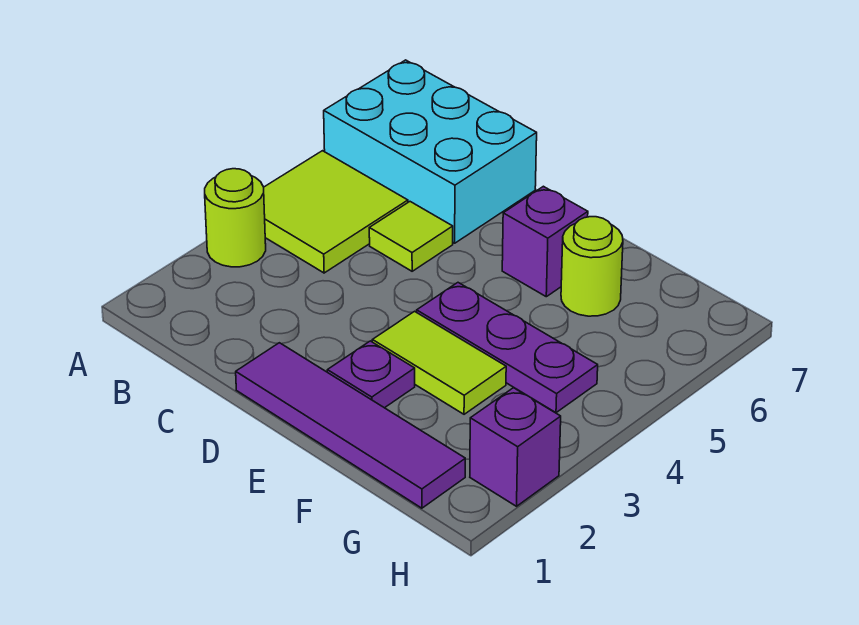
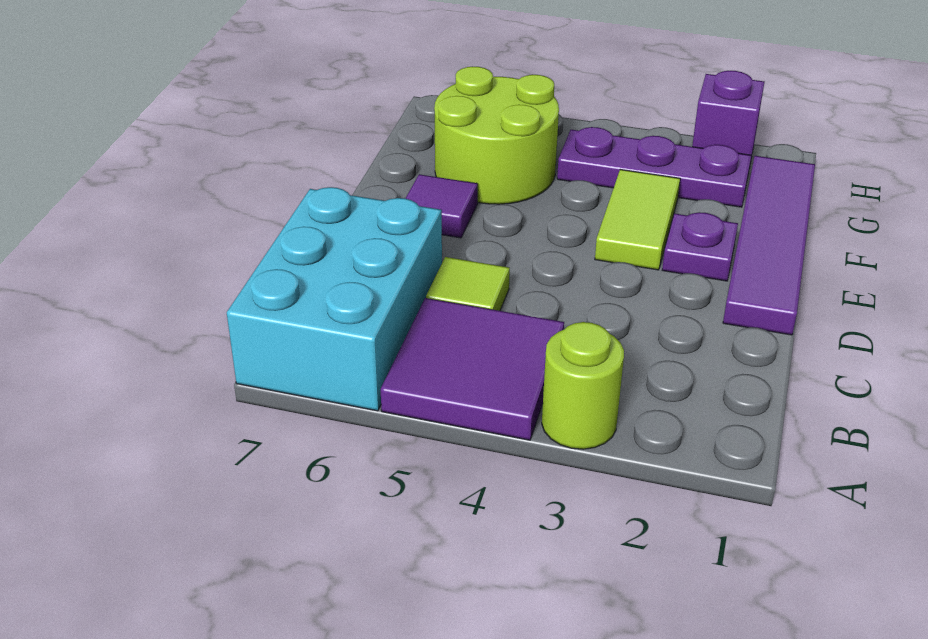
lime 2x2 tile [264,151,408,273] -> purple 2x2 tile [381,298,564,440]
purple 1x3 plate [417,283,598,413] -> purple 1x3 plate turned to [557,127,751,207]
purple 1x1 brick [502,186,588,297] -> purple 1x1 tile [405,174,478,238]
lime 1x1 round brick [561,217,623,316] -> lime 2x2 round brick [434,67,559,204]

